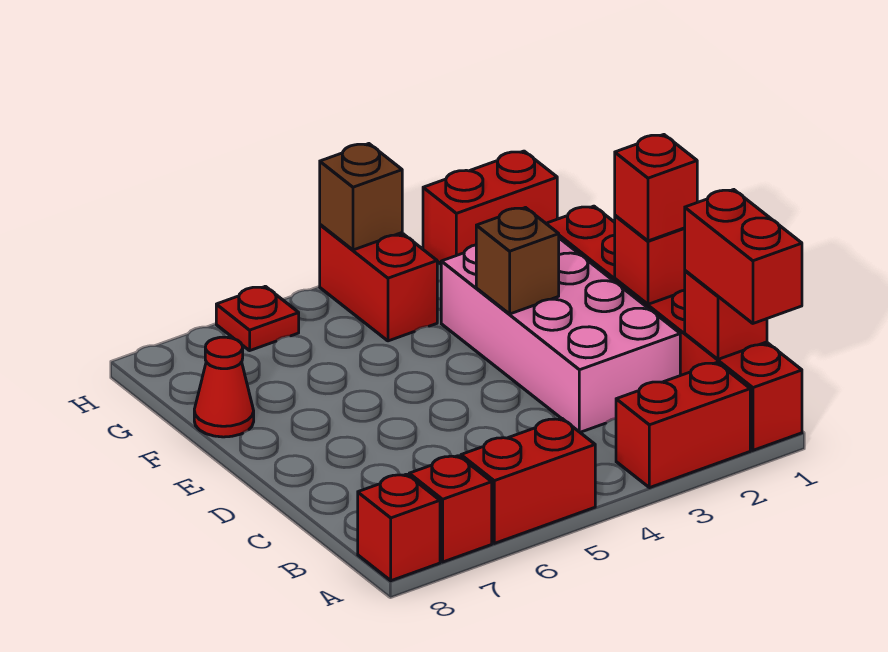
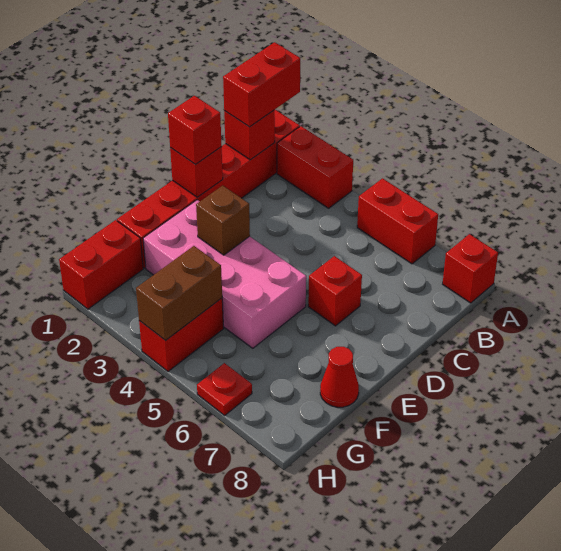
red 1x1 brick [409,456,492,562] -> red 1x1 brick moved to [308,256,362,326]
pink 2x4 brick [441,238,680,432] -> pink 2x4 brick turned to [143,200,306,348]
red 1x2 brick [423,151,557,264] -> red 1x2 brick turned to [59,220,143,309]
brown 1x1 brick [320,144,402,250] -> brown 1x2 brick [136,246,222,341]

